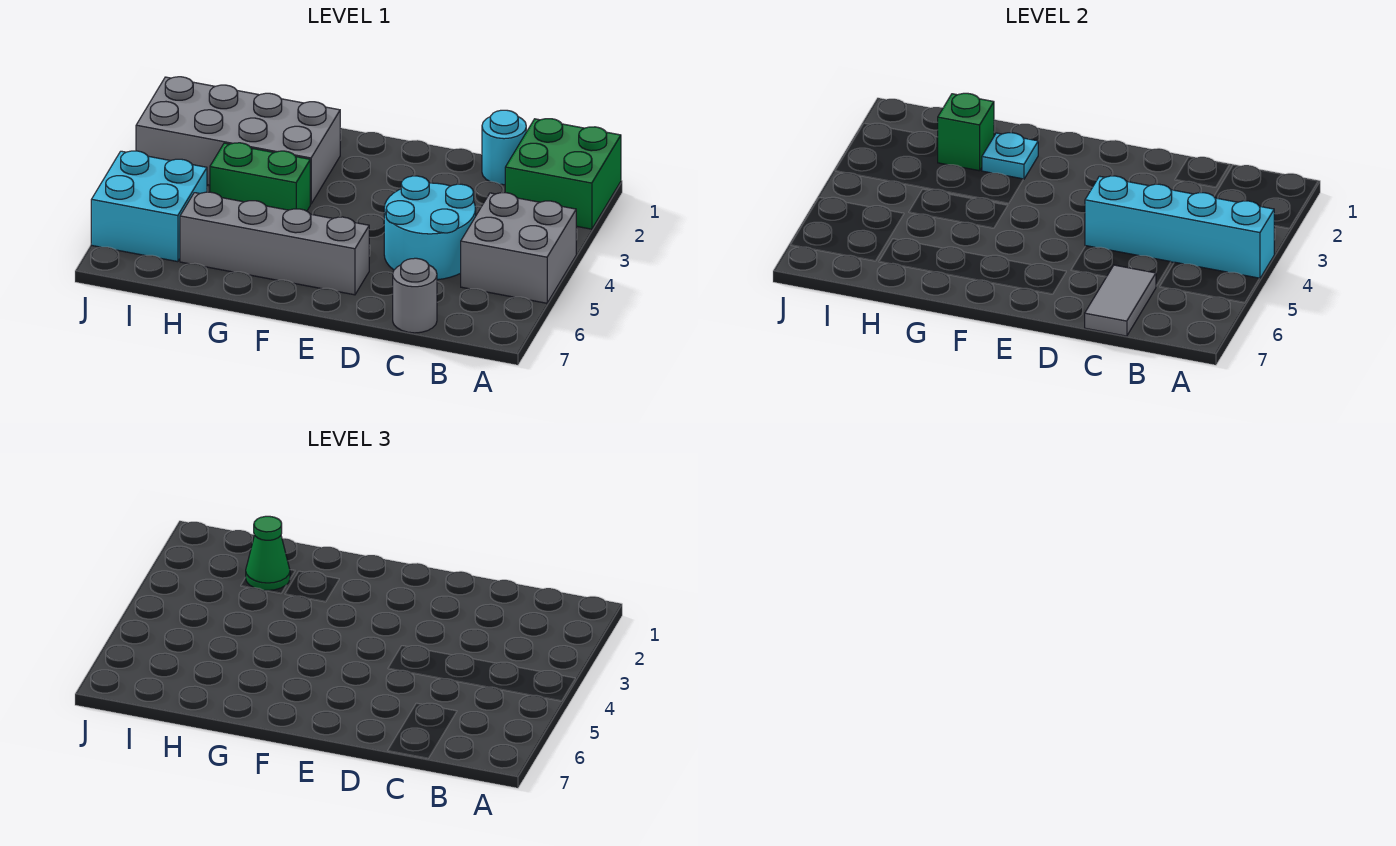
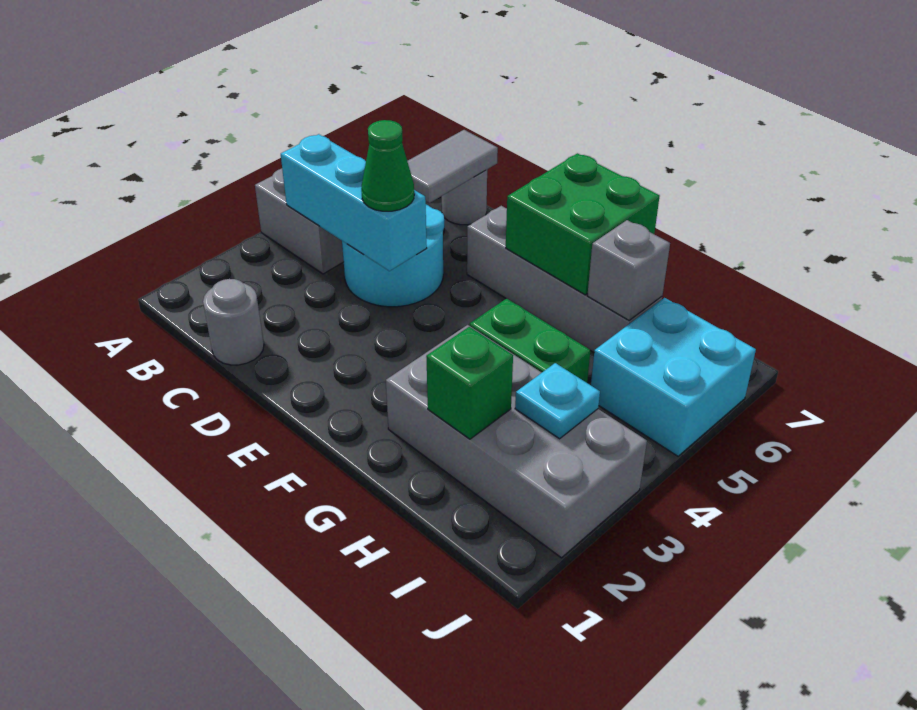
green 2x2 brick [505,119,621,229] -> green 2x2 brick moved to [506,153,660,295]
cyan 1x4 brick [1085,176,1274,279] -> cyan 1x3 brick [281,134,427,271]
cyan 1x1 round brick [482,110,526,185] -> grey 1x1 round brick [203,279,264,365]
cyan 1x1 plate [982,133,1038,179] -> cyan 1x1 plate moved to [515,363,600,439]
green 1x1 cone [246,516,290,591] -> green 1x1 cone moved to [361,120,414,211]
none -> grey 1x1 brick [587,220,670,320]

